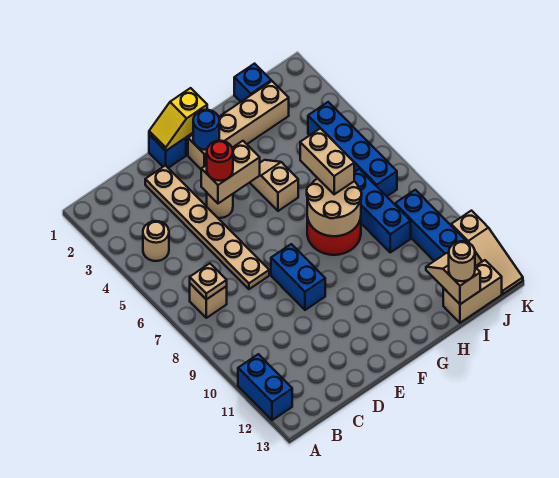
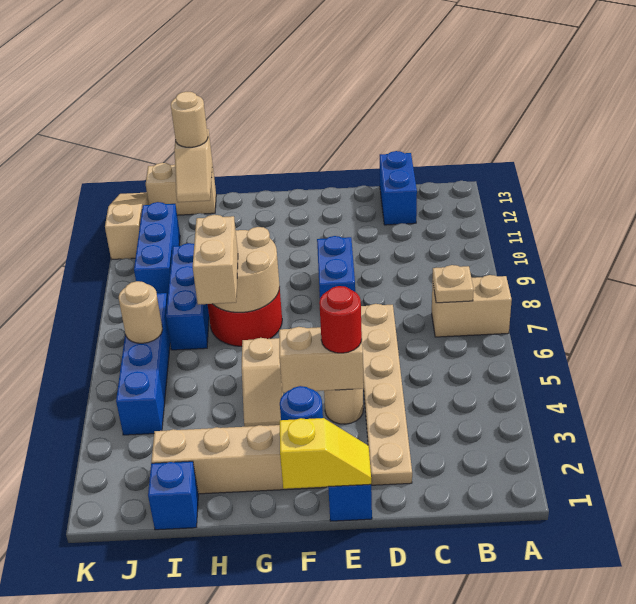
blue 1x2 brick [238,354,292,420] -> blue 1x2 brick moved to [380,151,417,225]
tan 1x1 round brick [143,221,169,261] -> tan 1x1 round brick moved to [119,281,163,343]
tan 1x1 brick [190,284,227,318] -> tan 1x2 brick [432,275,512,337]

